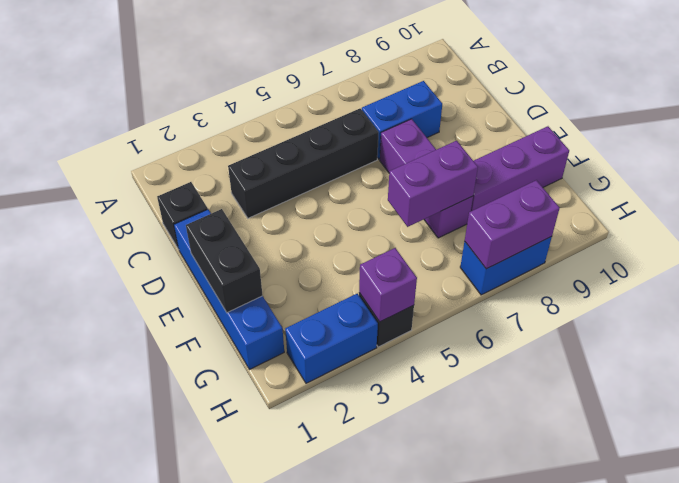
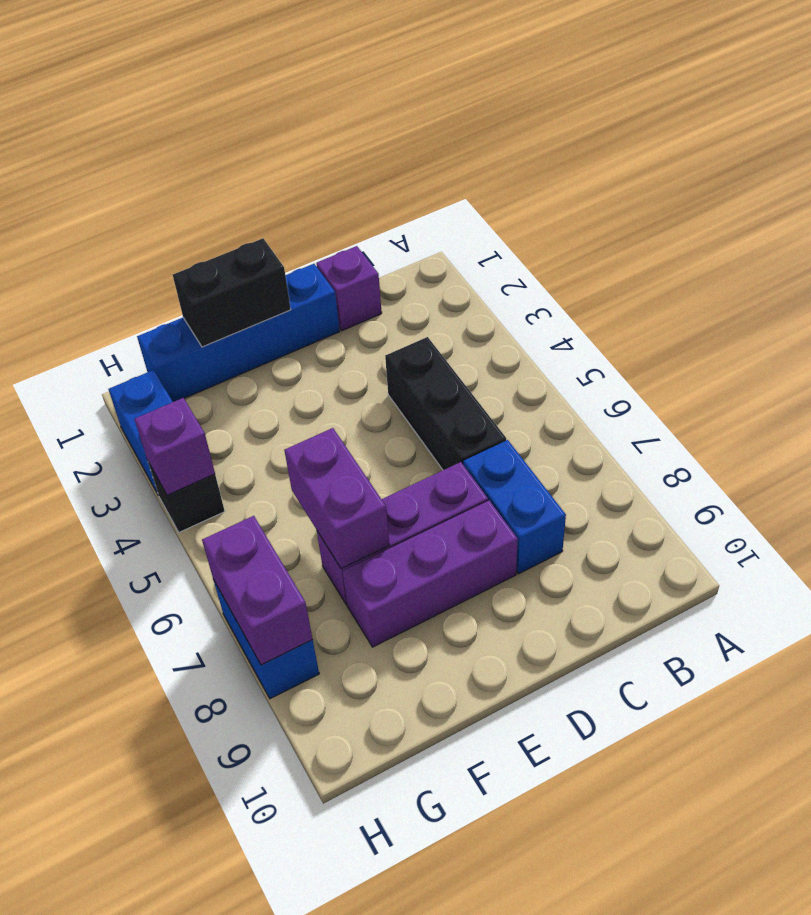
black 1x1 brick [157,182,208,250] -> purple 1x1 brick [316,246,382,331]
black 1x4 brick [228,109,378,218] -> black 1x3 brick [385,337,506,470]
purple 1x3 brick [471,126,569,211] -> purple 1x3 brick turned to [343,501,518,647]

